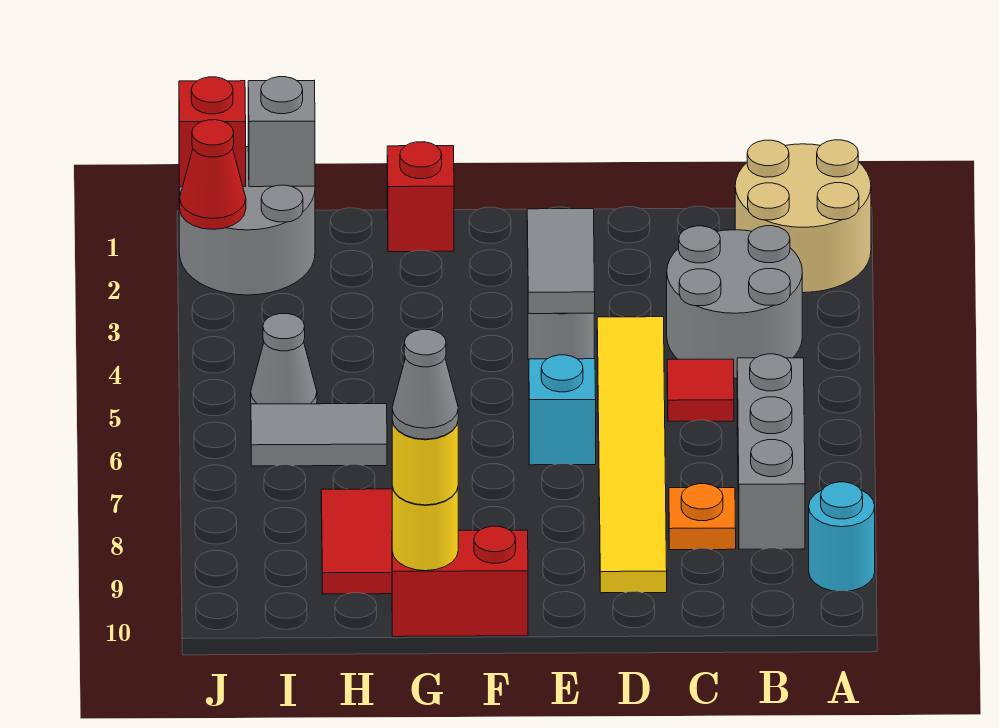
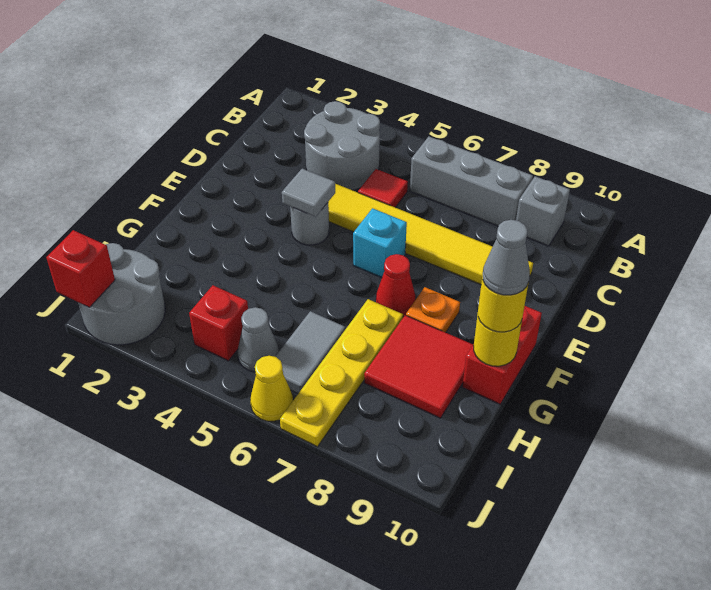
tan 2x2 round brick [735,140,871,293] -> none
cyan 1x1 round brick [809,482,875,591] -> none
orange 1x1 plate [669,484,736,550] -> orange 1x1 plate moved to [406,287,460,333]
grey 1x2 tile [527,209,595,314] -> grey 1x1 tile [282,169,335,217]
red 1x1 brick [387,142,454,252] -> red 1x1 brick moved to [189,285,248,361]
none -> yellow 1x4 plate [280,299,403,447]
grey 1x1 brick [248,77,315,187] -> grey 1x1 brick moved to [516,176,570,246]
red 1x1 cone [180,120,246,229] -> red 1x1 cone moved to [376,254,415,316]
none -> yellow 1x1 cone [250,356,293,421]

